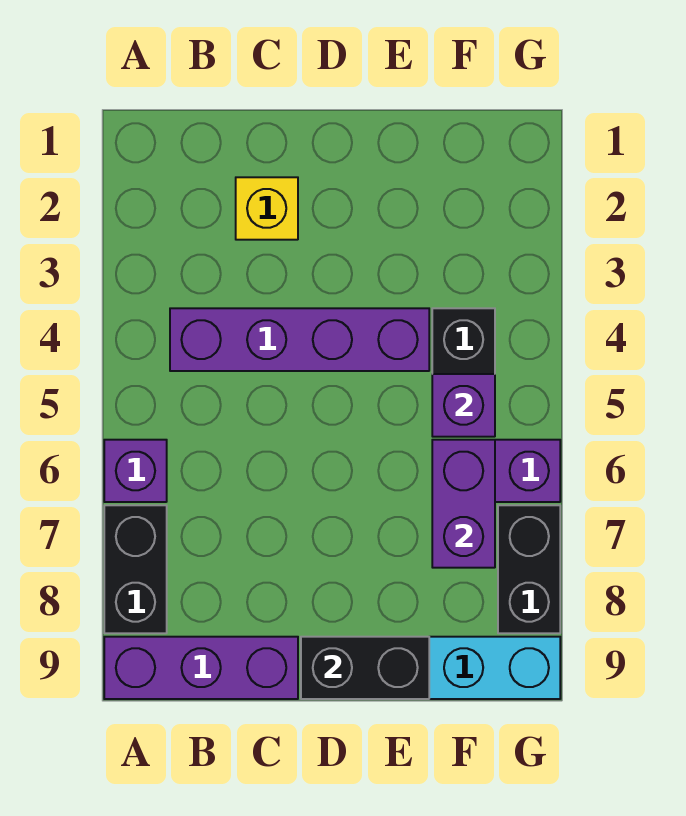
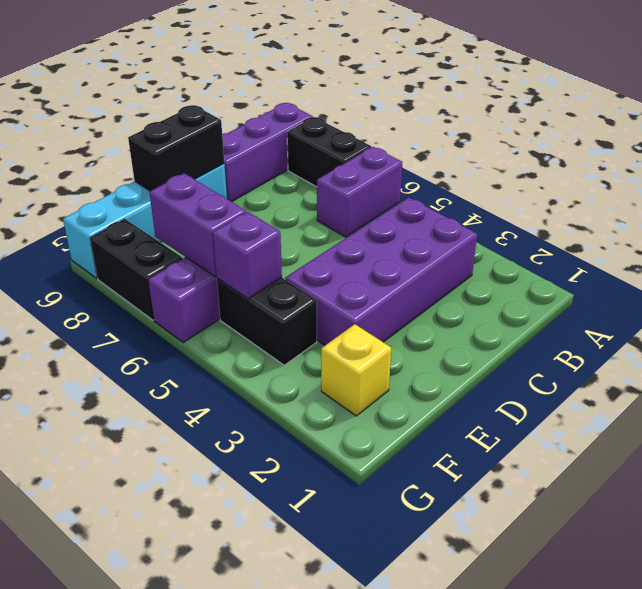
purple 1x1 brick [104,440,167,502] -> purple 1x2 brick [317,147,402,237]
purple 1x4 brick [170,308,429,371] -> purple 2x4 brick [285,197,477,345]
yellow 1x1 brick [236,177,298,240] -> yellow 1x1 brick moved to [321,324,391,416]

